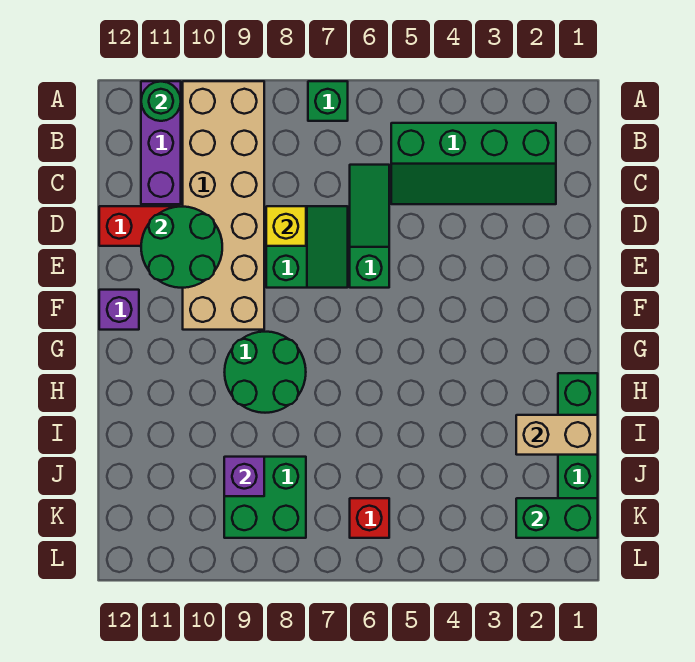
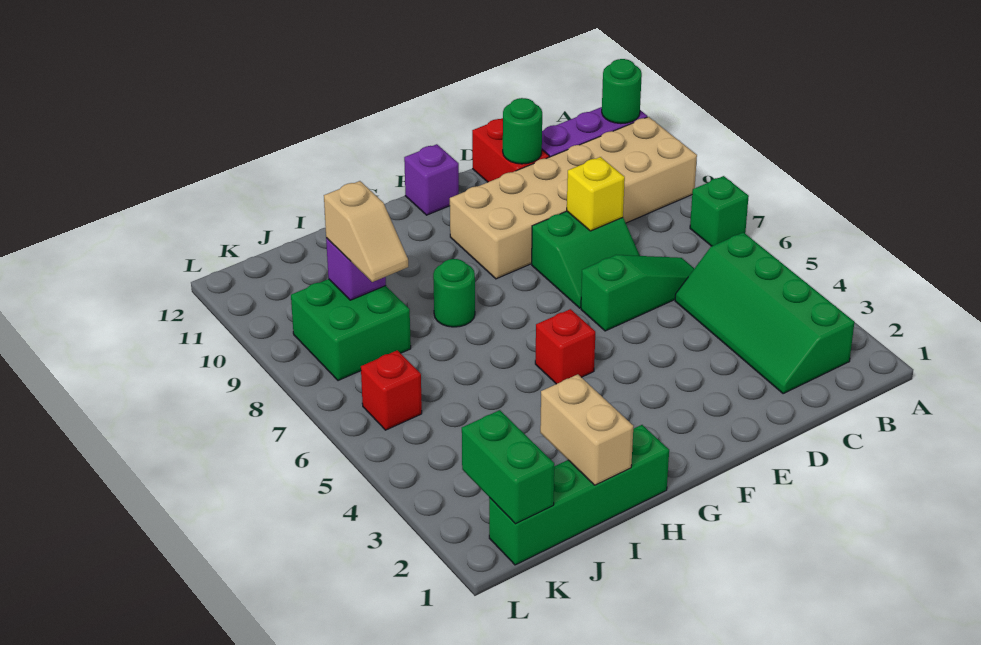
green 2x2 round brick [141,207,222,288] -> green 1x1 round brick [503,98,542,164]
none -> red 1x1 brick [535,309,595,384]
green 2x2 round brick [225,332,306,413] -> green 1x1 round brick [433,259,475,327]
none -> tan 1x2 slope [324,181,408,282]

